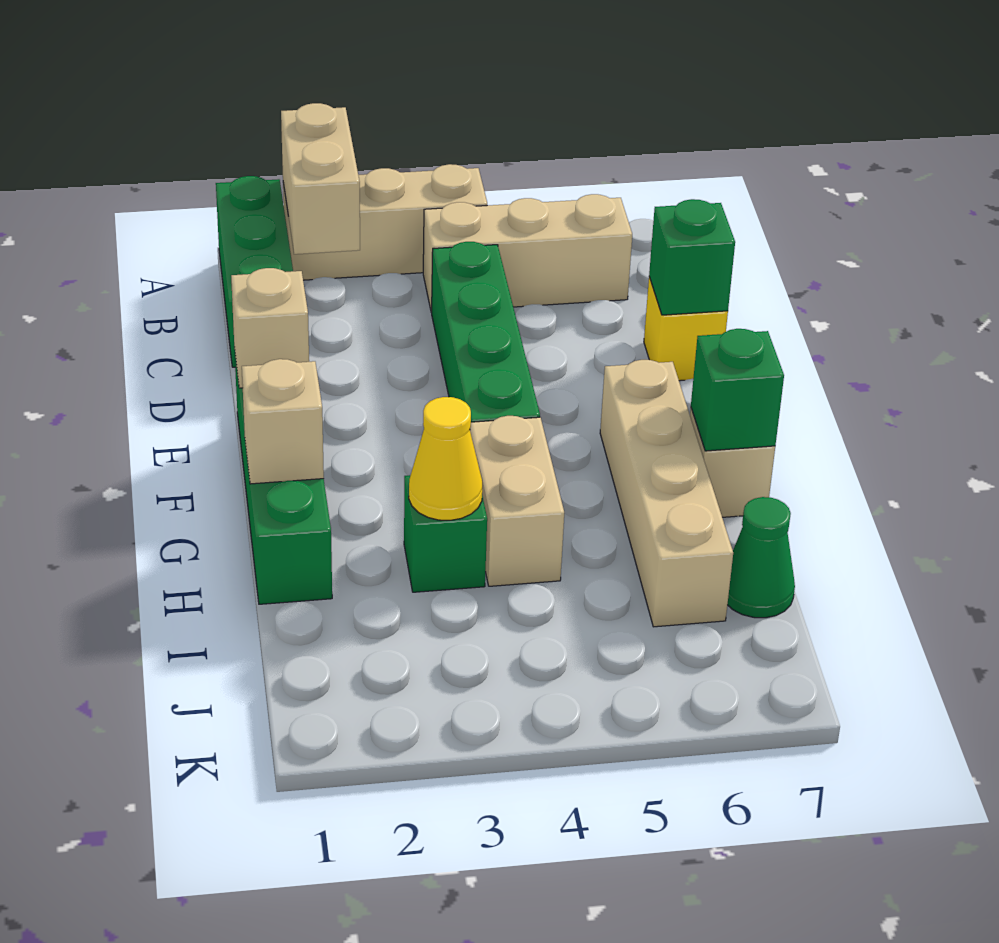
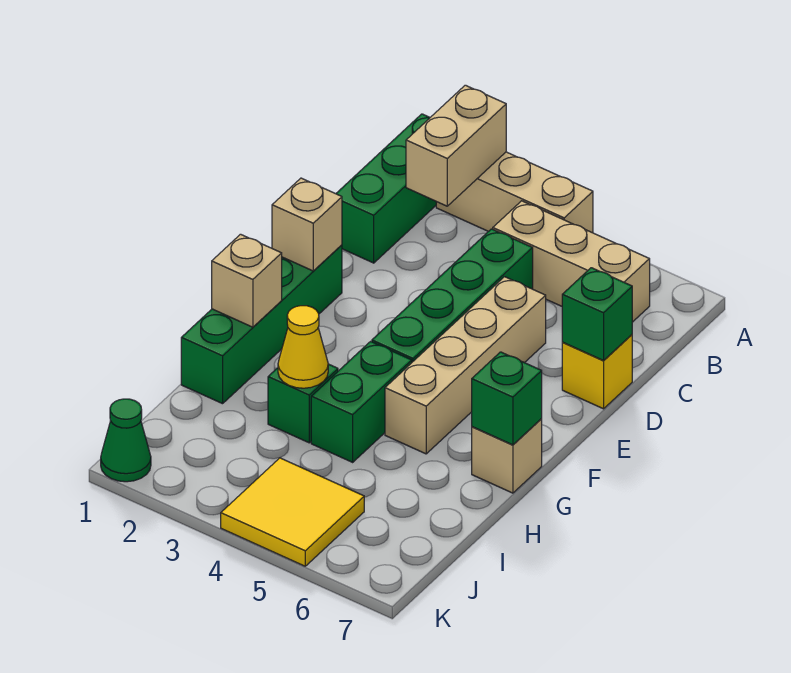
tan 1x4 brick [600,360,733,627] -> tan 1x4 brick moved to [385,277,546,454]
tan 1x2 brick [470,416,564,586] -> green 1x2 brick [311,341,412,462]
green 1x1 cone [727,497,795,618] -> green 1x1 cone moved to [101,399,151,482]
none -> yellow 2x2 tile [221,458,364,566]

